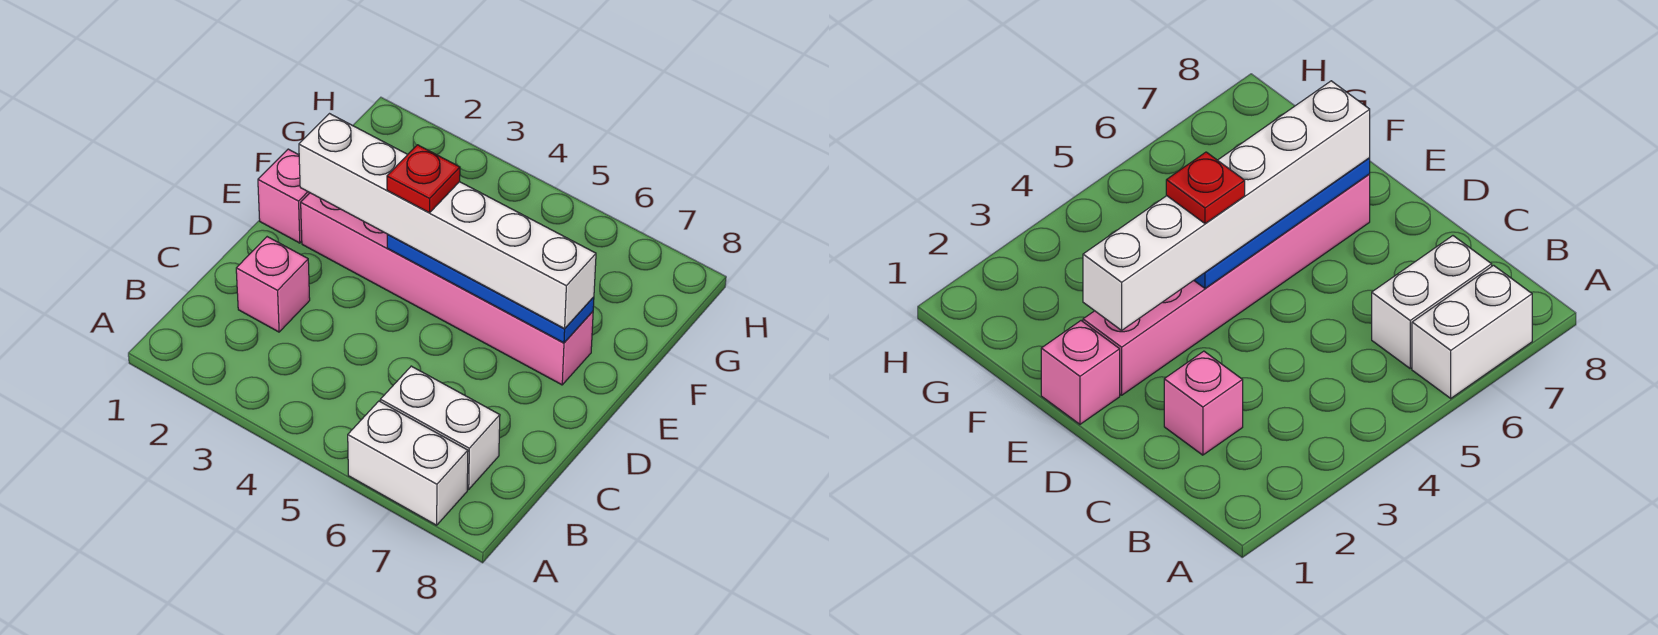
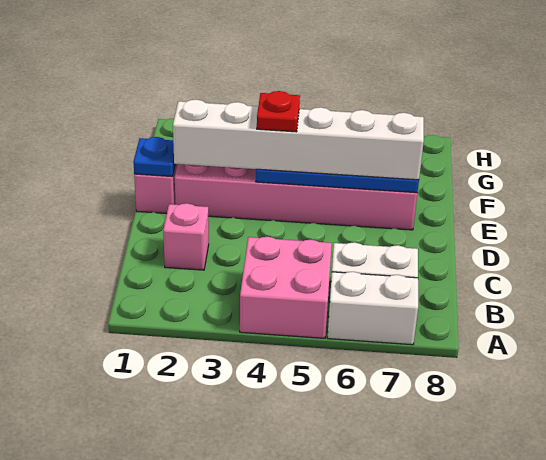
none -> pink 2x2 brick [240,237,332,338]
none -> blue 1x1 plate [134,137,175,177]

